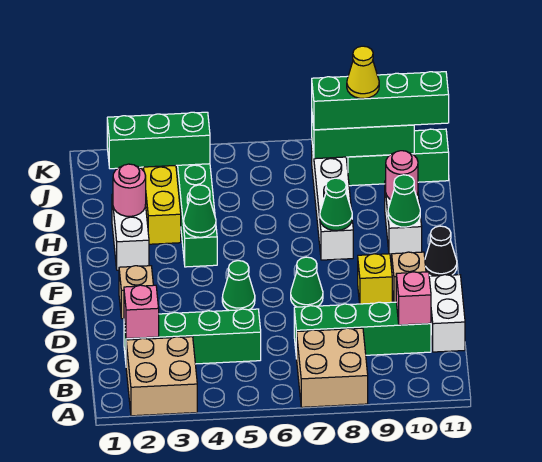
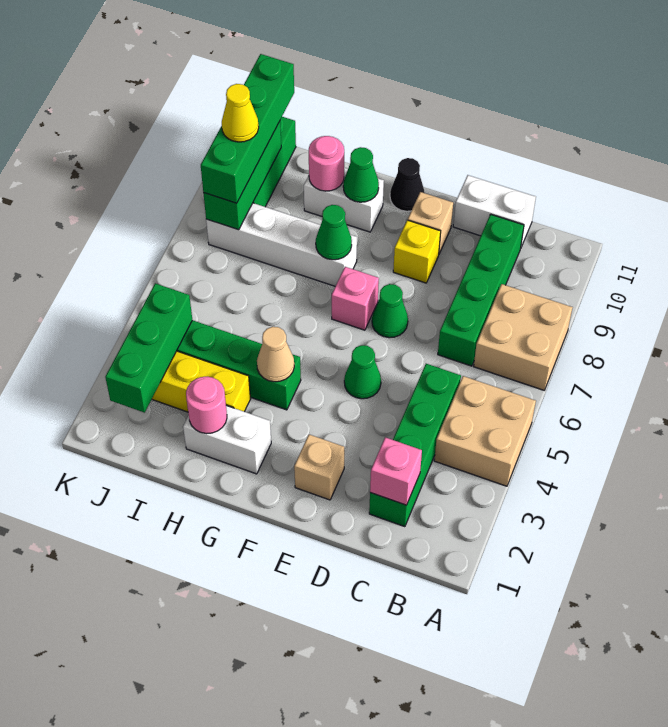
tan 2x2 brick [126,337,197,416] -> tan 2x2 brick moved to [434,376,536,486]
pink 1x1 brick [396,272,431,325] -> pink 1x1 brick moved to [332,267,379,330]
green 1x1 cone [184,185,216,237] -> tan 1x1 cone [257,327,294,382]

